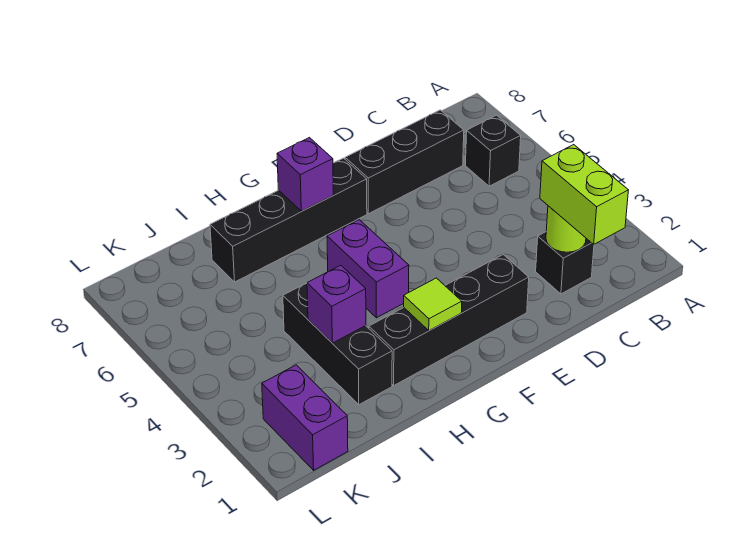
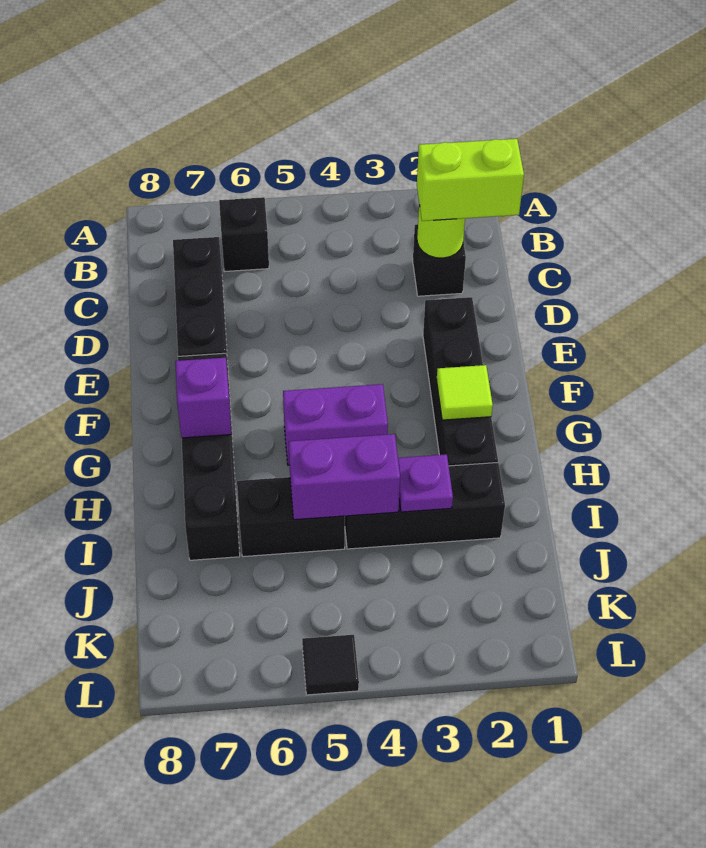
purple 1x1 brick [307,265,366,343] -> purple 1x1 plate [398,454,453,512]
none -> black 1x2 brick [237,477,345,557]
purple 1x2 brick [262,365,348,470] -> purple 1x2 brick moved to [289,434,400,520]
none -> black 1x1 tile [302,635,359,695]

